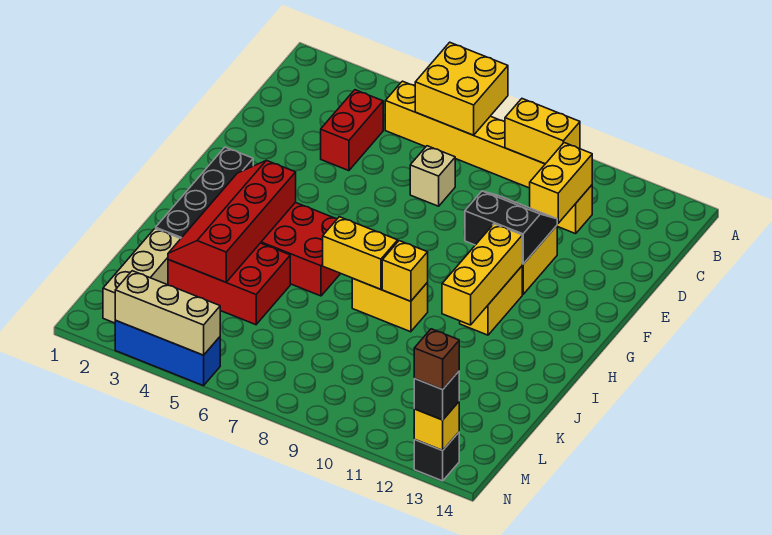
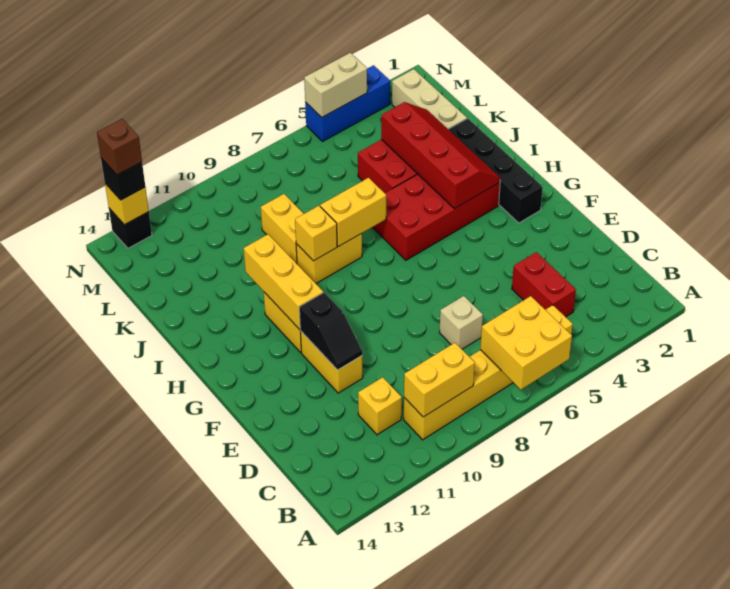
yellow 1x2 brick [530,143,592,223] -> yellow 1x2 brick moved to [261,194,304,264]
black 2x2 slope [465,191,557,264] -> black 1x2 slope [299,292,362,370]
tan 1x3 brick [115,271,220,355] -> tan 1x2 brick [304,53,367,117]

